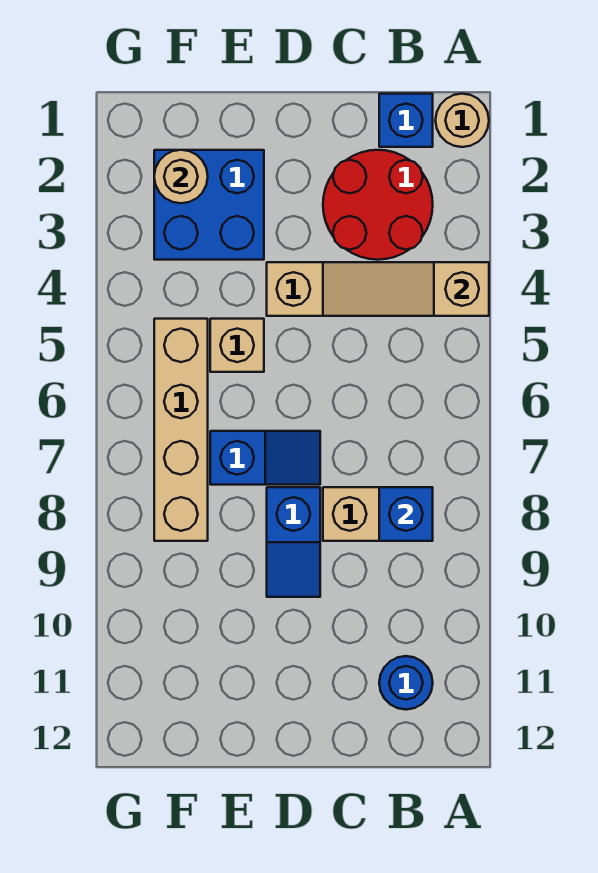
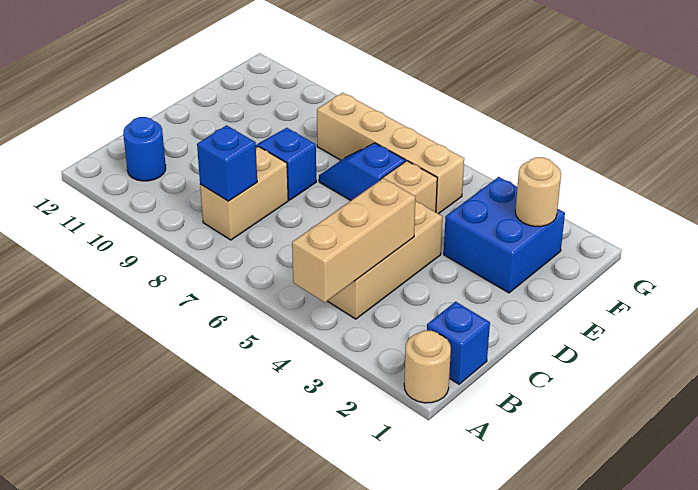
tan 1x3 slope [323,262,489,316] -> tan 1x3 brick [292,178,415,303]
red 2x2 round brick [323,150,433,260] -> none
blue 1x2 slope [210,431,320,485] -> blue 1x2 slope turned to [319,143,405,200]

